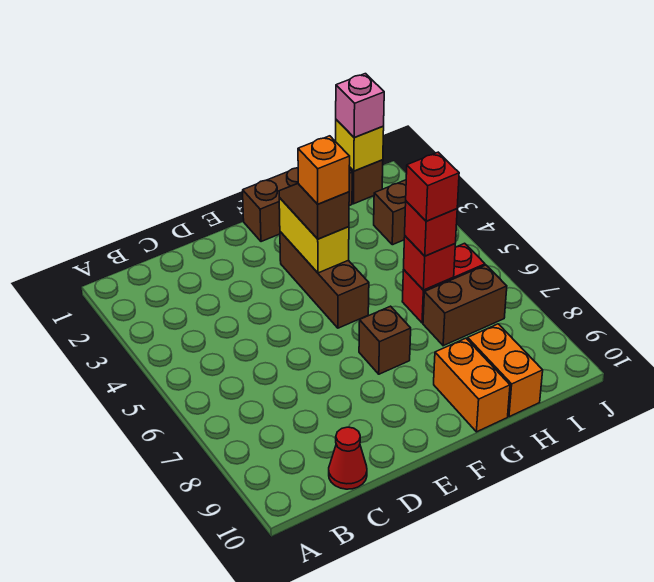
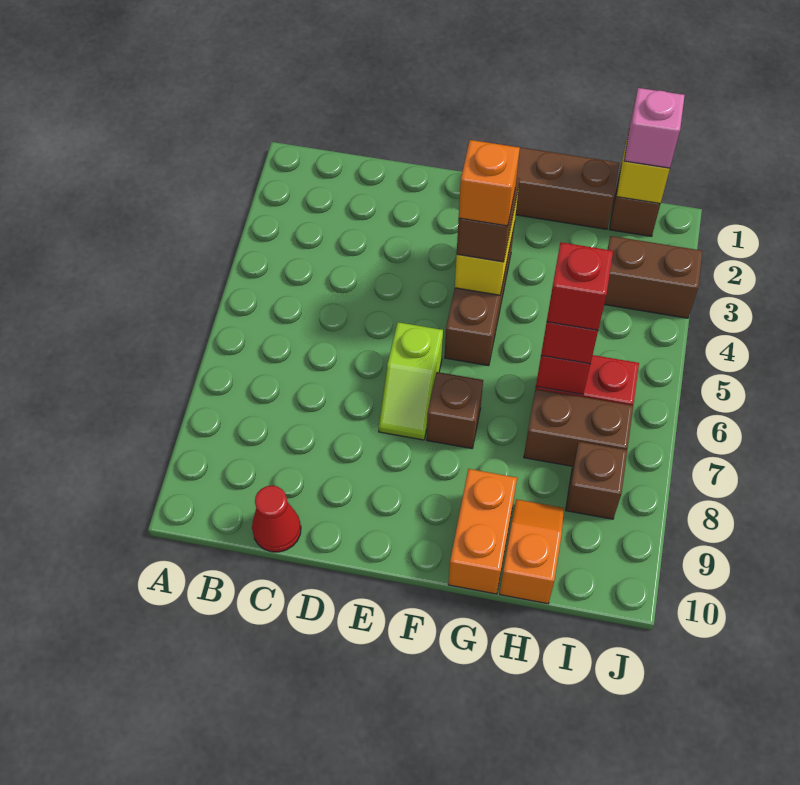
none -> lime 1x2 slope [379,322,443,440]
orange 1x2 brick [468,324,543,417] -> orange 1x2 slope [500,499,564,604]
none -> brown 1x1 brick [566,442,627,519]

